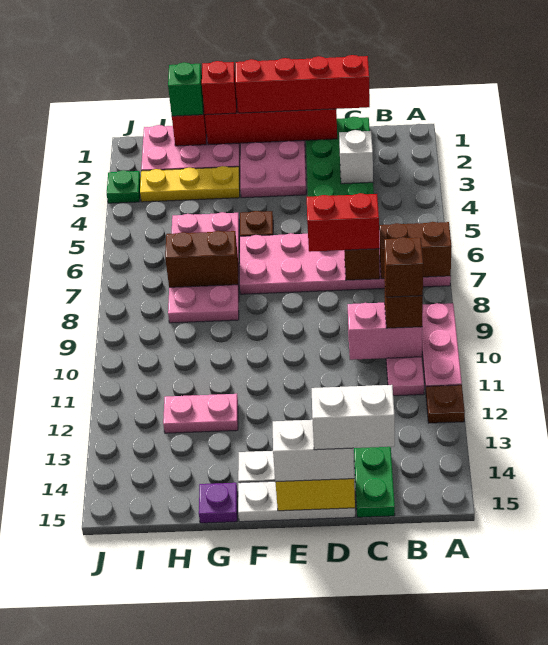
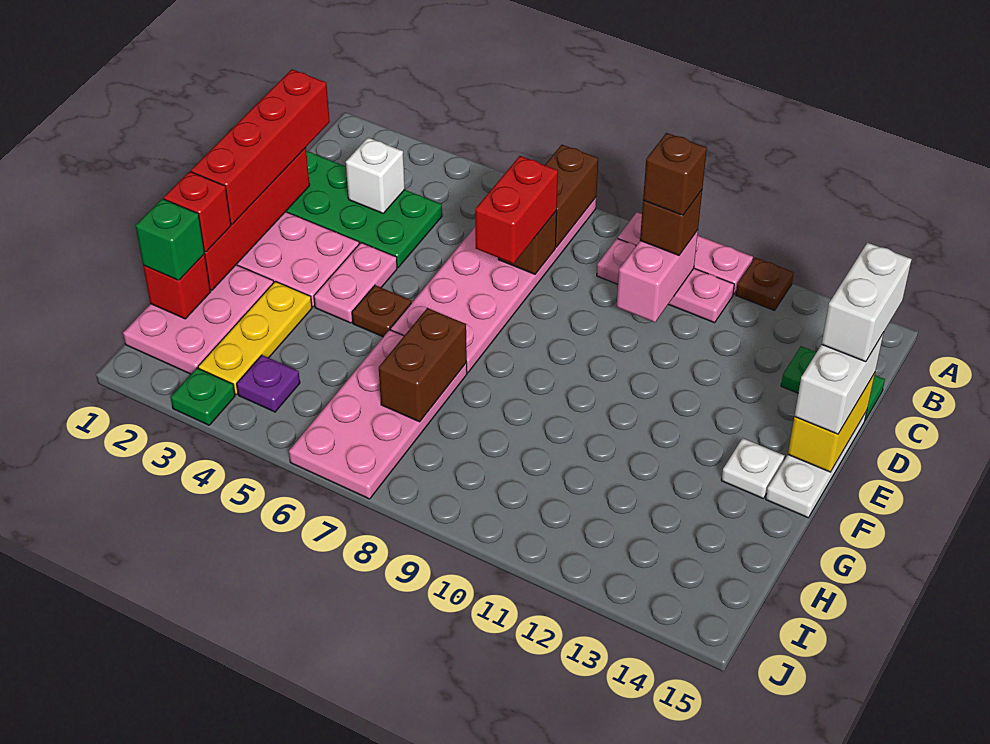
pink 2x4 plate [168,212,239,323] -> pink 2x4 plate turned to [289,330,467,499]
pink 1x2 plate [163,394,238,433] -> pink 1x2 plate moved to [314,243,397,323]
purple 1x1 plate [199,483,238,523] -> purple 1x1 plate moved to [237,355,300,412]

